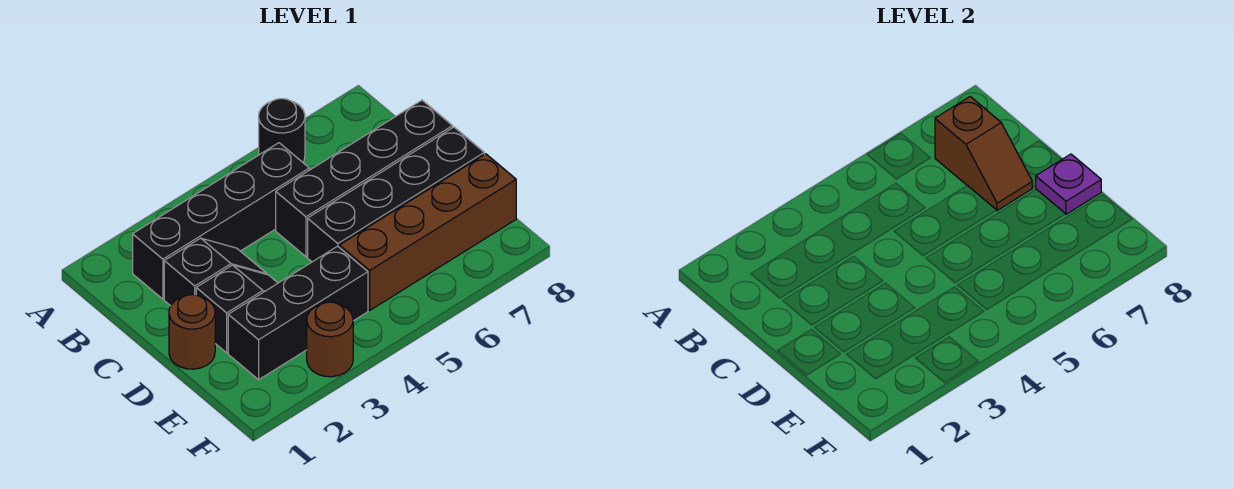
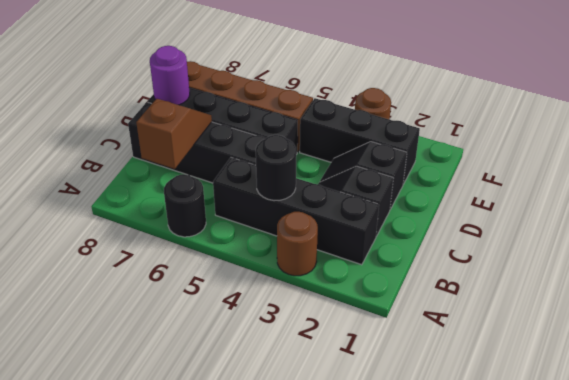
none -> black 1x1 round brick [256,135,296,201]
brown 1x1 round brick [169,295,215,369] -> brown 1x1 round brick moved to [277,212,318,276]
purple 1x1 plate [1036,154,1101,214] -> purple 1x1 round brick [150,46,190,105]

